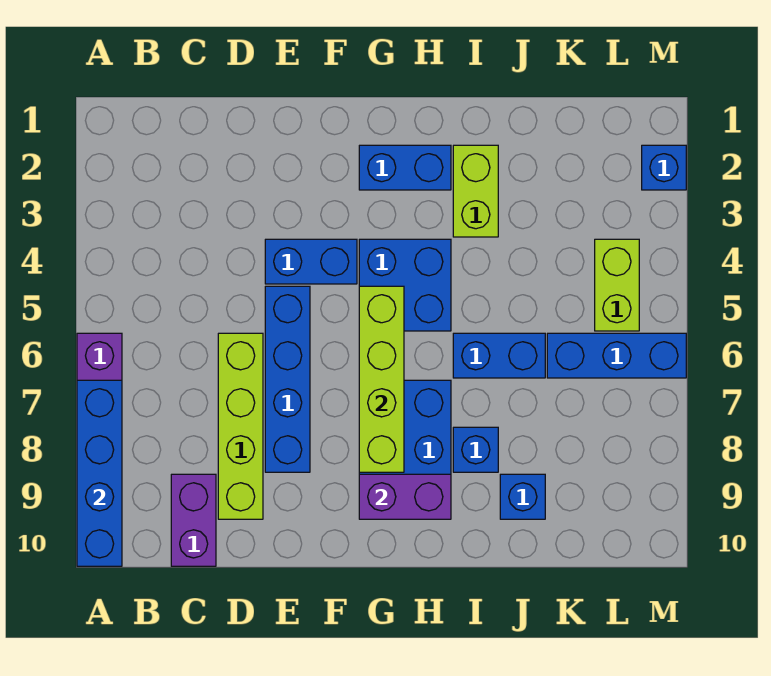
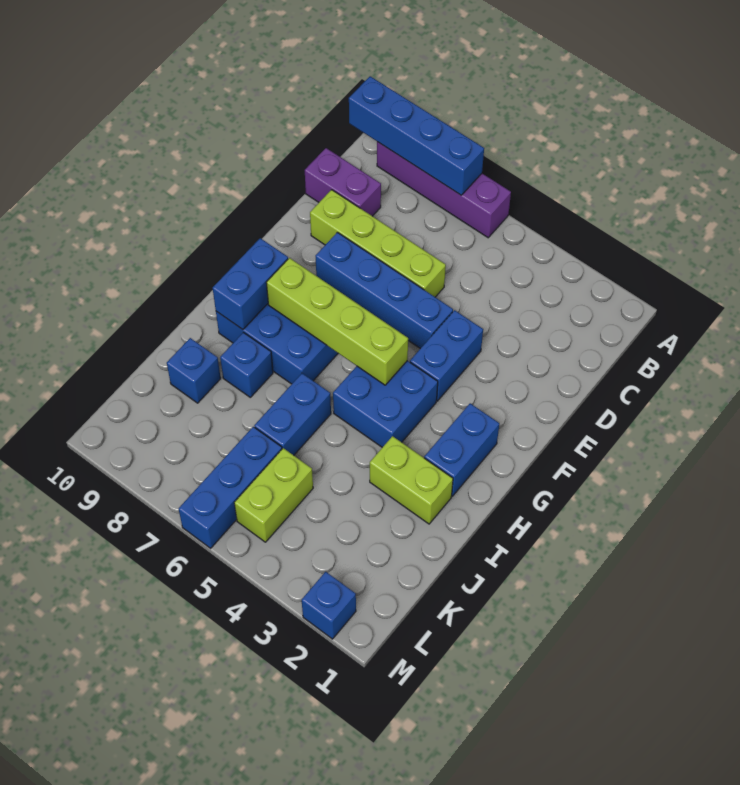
purple 1x2 brick [359,474,451,519] -> blue 1x2 brick [213,238,288,329]
lime 1x2 brick [595,239,639,331] -> lime 1x2 brick turned to [234,448,313,542]

